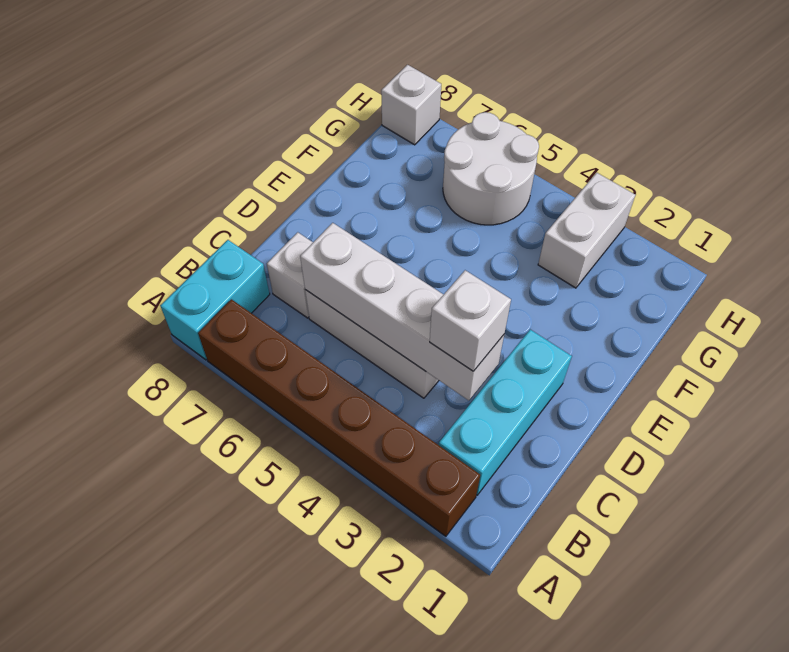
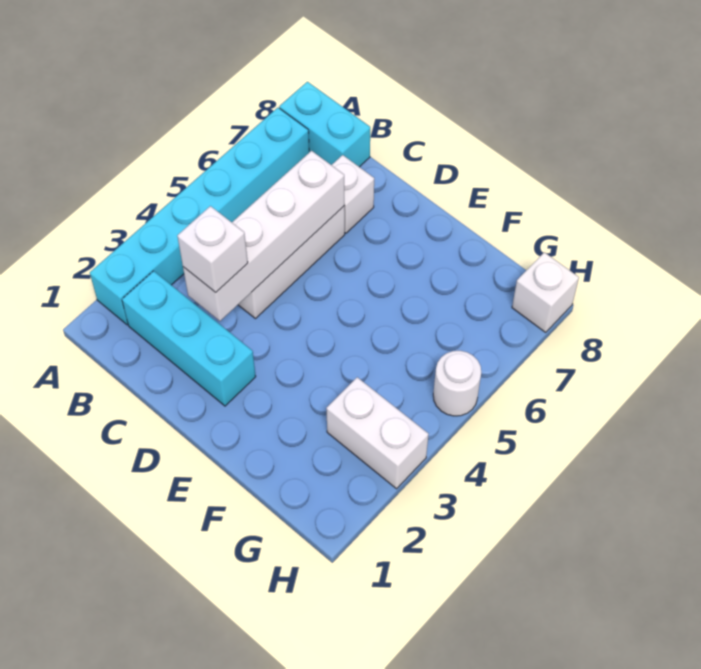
brown 1x6 brick [198,299,480,536] -> cyan 1x6 brick [90,108,309,325]
white 2x2 round brick [443,112,539,225] -> white 1x1 round brick [433,351,481,416]

